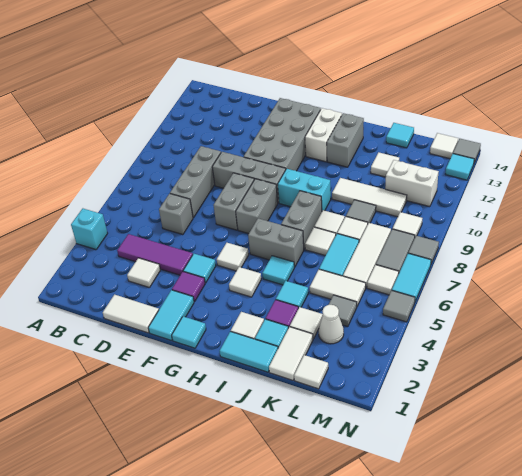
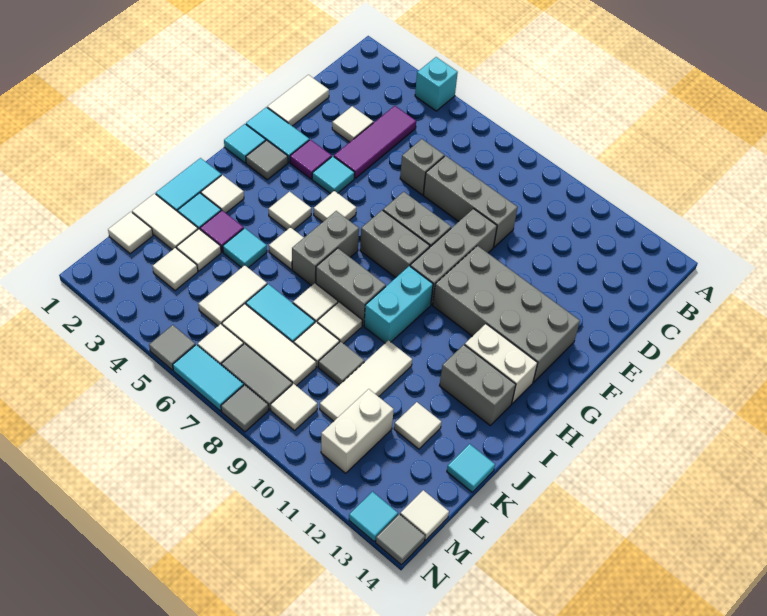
cyan 1x1 tile [262,256,294,285] -> white 1x1 tile [269,227,304,269]
white 1x1 cone [318,305,344,344] -> white 1x1 tile [153,248,198,291]
grey 1x1 tile [329,295,357,327] -> grey 1x1 tile moved to [246,140,288,180]

